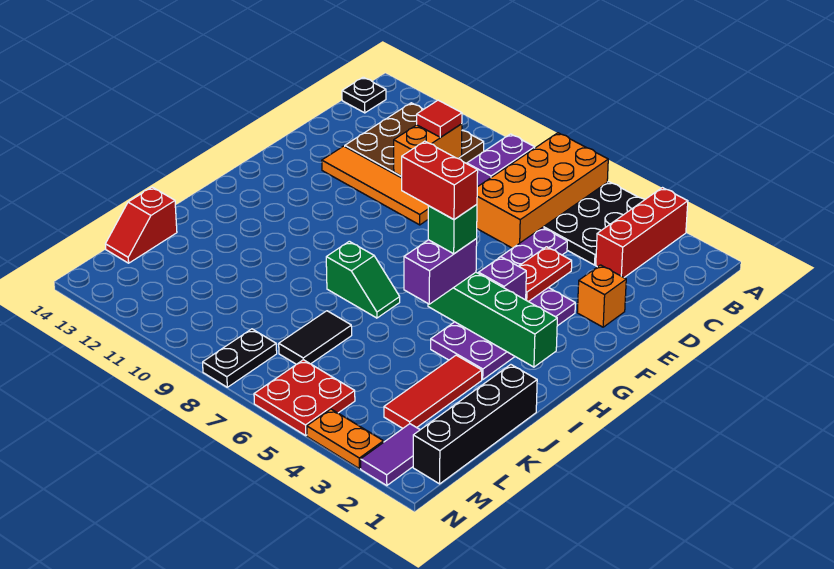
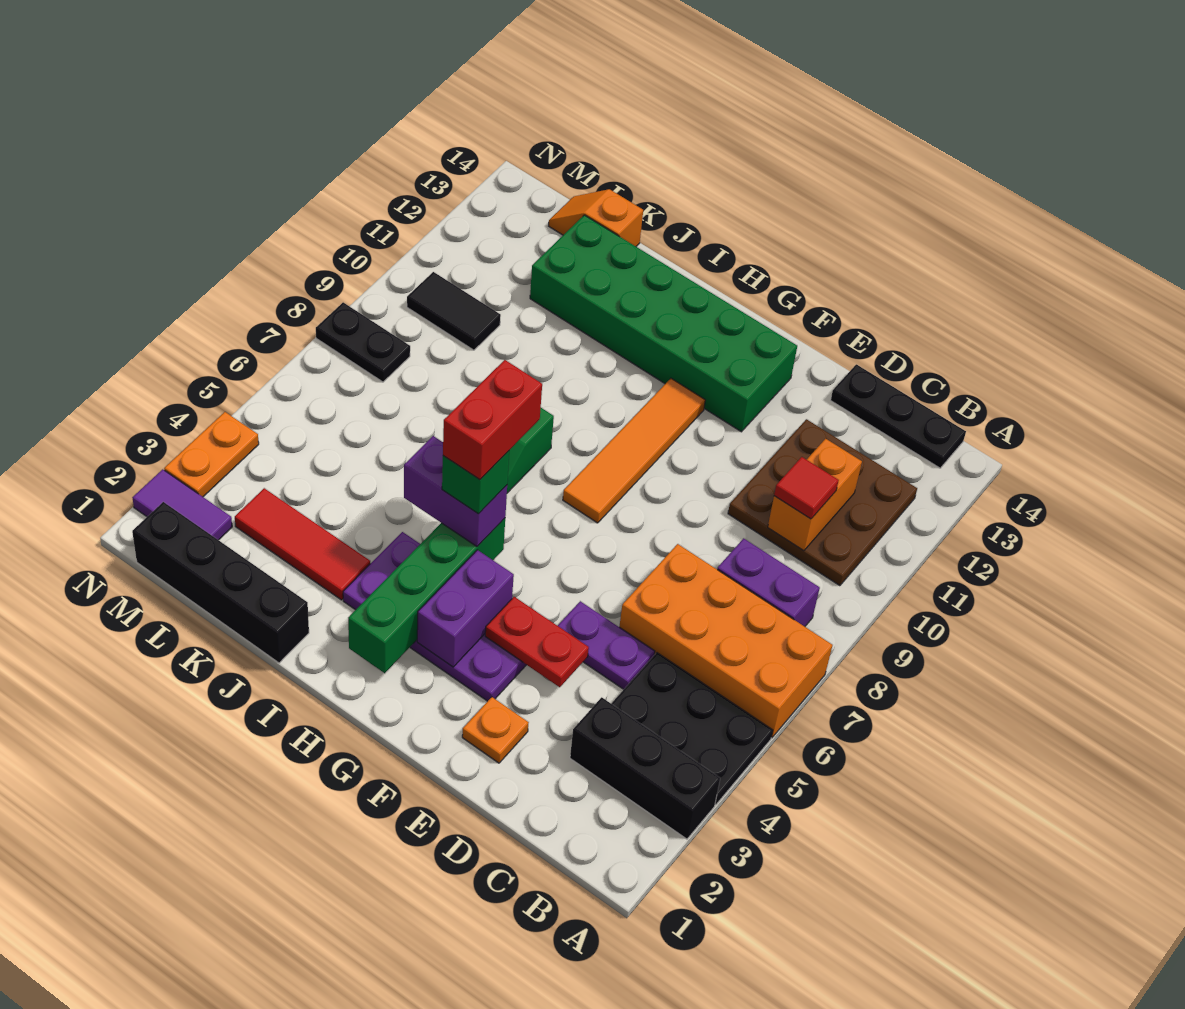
red 1x3 brick [596,188,688,278] -> black 1x3 brick [570,697,720,839]
black 1x1 plate [342,77,386,113] -> black 1x3 plate [831,364,966,468]
orange 1x2 brick [394,124,462,176] -> orange 1x2 brick turned to [768,439,862,551]
orange 1x1 brick [577,265,626,327] -> orange 1x1 plate [462,697,529,763]
orange 1x4 tile [322,146,428,225] -> orange 1x4 tile moved to [563,379,705,523]
none -> green 2x6 brick [530,215,797,432]
purple 1x1 brick [479,257,526,300] -> purple 1x2 brick [417,550,514,667]
black 1x2 tile [279,311,352,364] -> black 1x2 tile moved to [407,272,501,350]
red 1x2 slope [105,187,177,263] -> orange 1x2 slope [549,189,643,246]
red 2x2 plate [254,360,355,435] -> none

